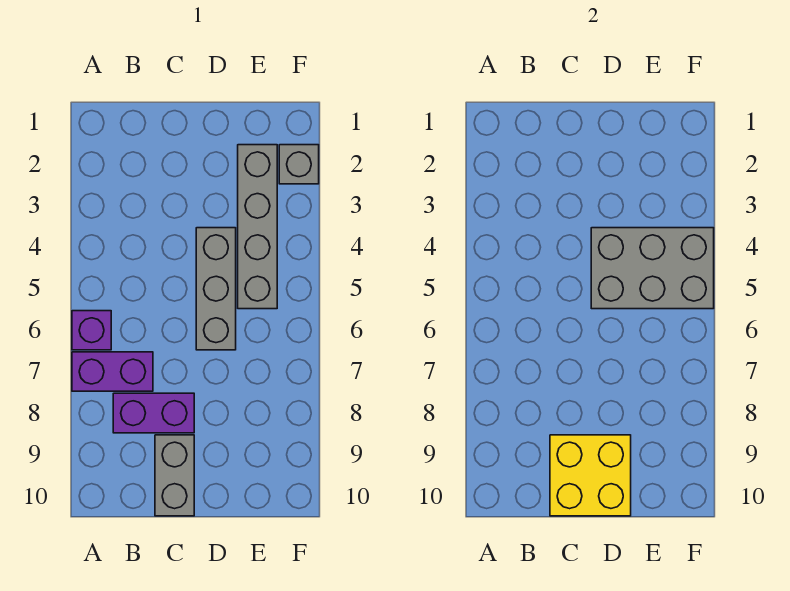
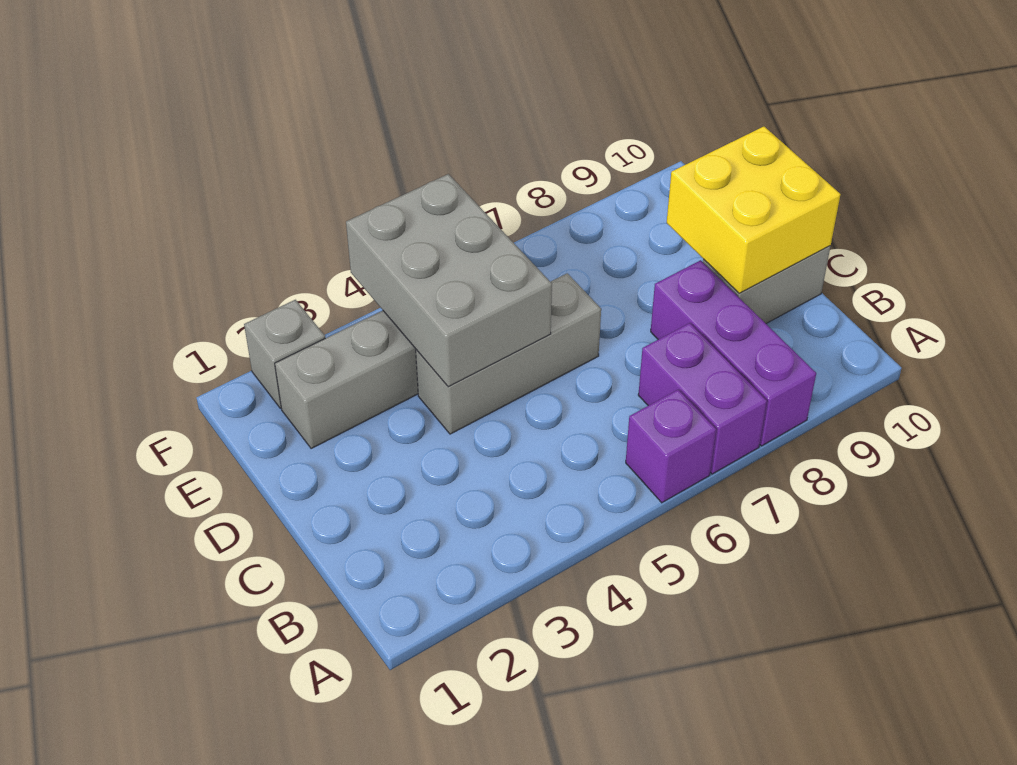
purple 1x2 brick [113,393,194,433] -> purple 1x3 brick [651,260,816,446]

